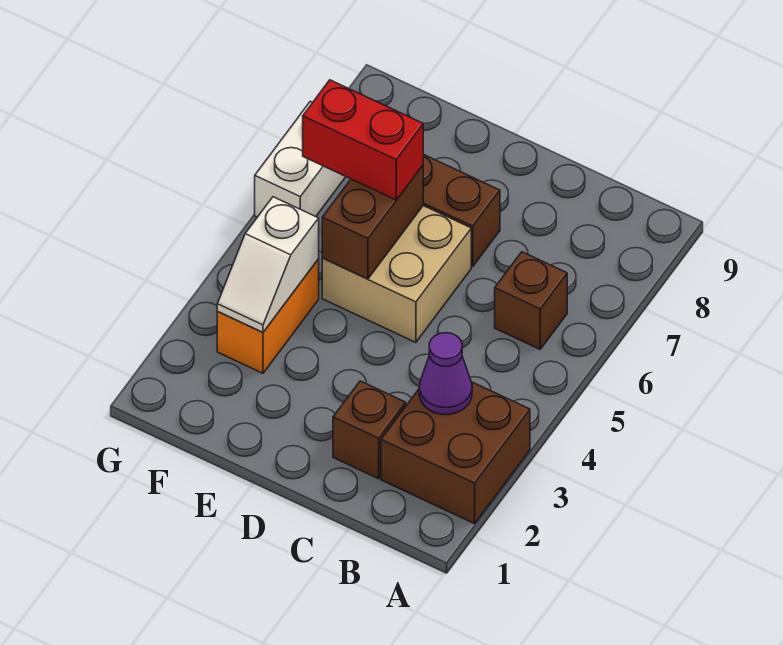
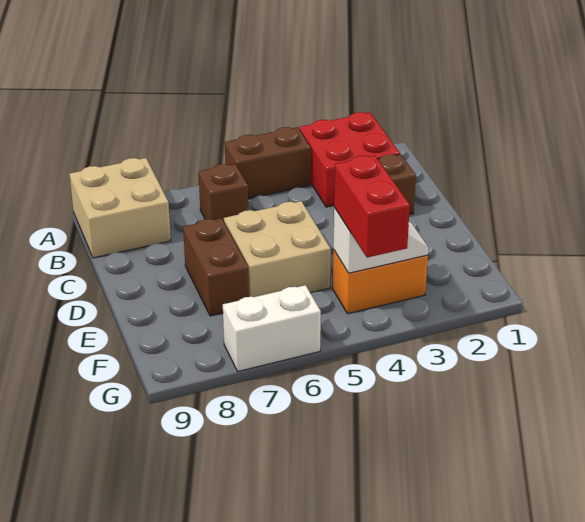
brown 2x2 brick [381,382,530,524] -> red 2x2 brick [299,112,400,207]
none -> tan 2x2 brick [69,158,171,258]
purple 1x1 cone [419,333,472,415] -> none
brown 1x2 brick [322,166,423,279] -> brown 1x2 brick moved to [225,127,311,199]
red 1x2 brick [303,80,423,200] -> red 1x2 brick moved to [334,155,410,258]

